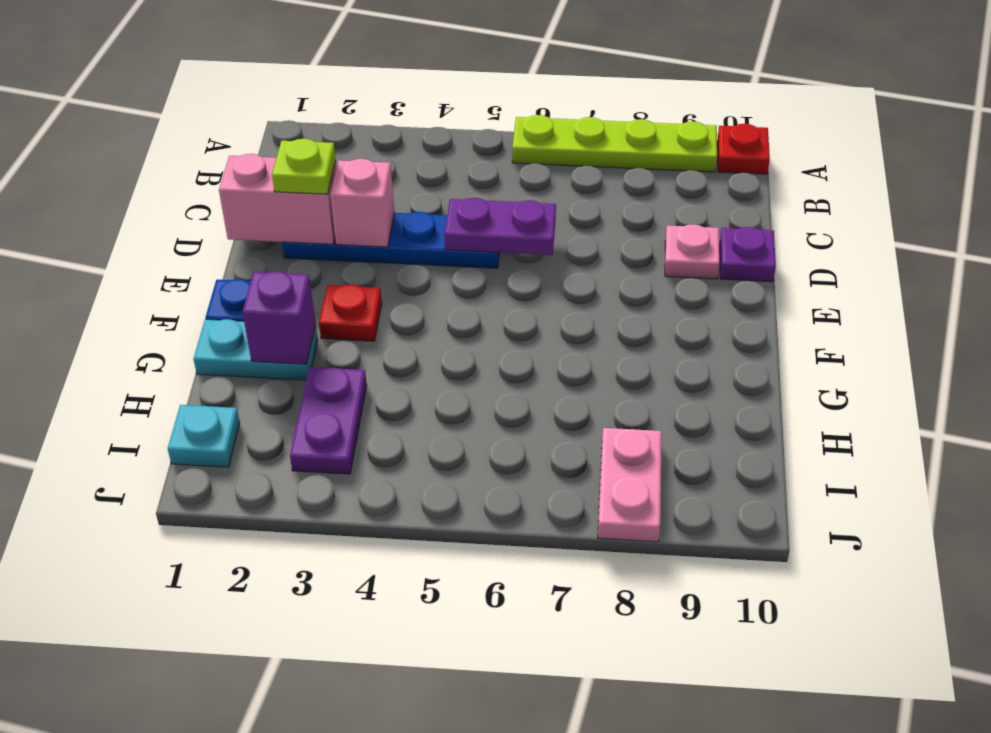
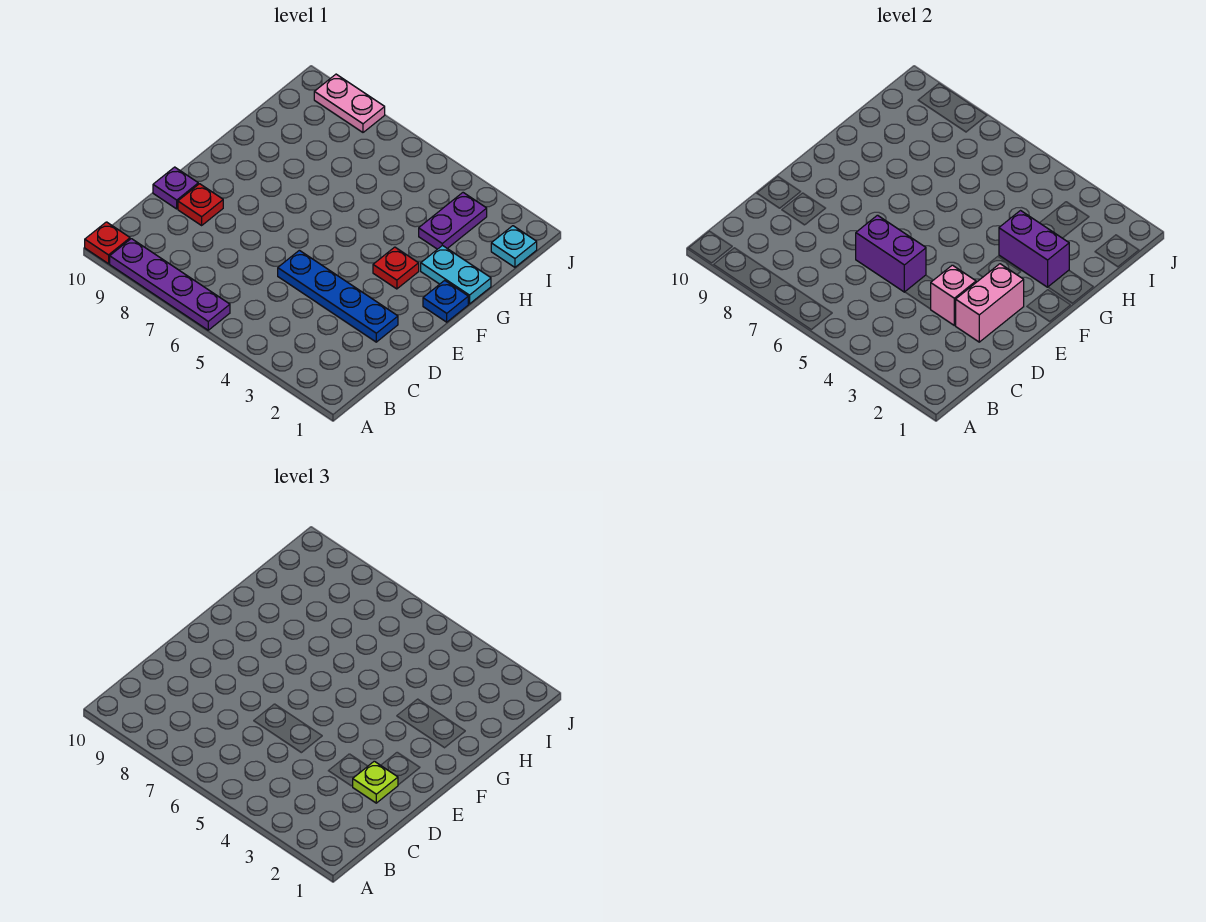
lime 1x4 plate [512,115,717,172] -> purple 1x4 plate [110,239,230,330]
pink 1x2 brick [219,154,337,244] -> pink 1x2 brick turned to [956,264,1024,342]
purple 1x2 plate [445,198,556,255] -> purple 1x2 brick [856,215,926,292]
pink 1x1 plate [665,224,720,279] -> red 1x1 plate [178,184,223,225]
purple 1x1 brick [243,271,316,364] -> purple 1x2 brick [999,211,1069,287]
pink 1x2 plate [598,428,662,542] -> pink 1x2 plate turned to [314,74,385,132]

